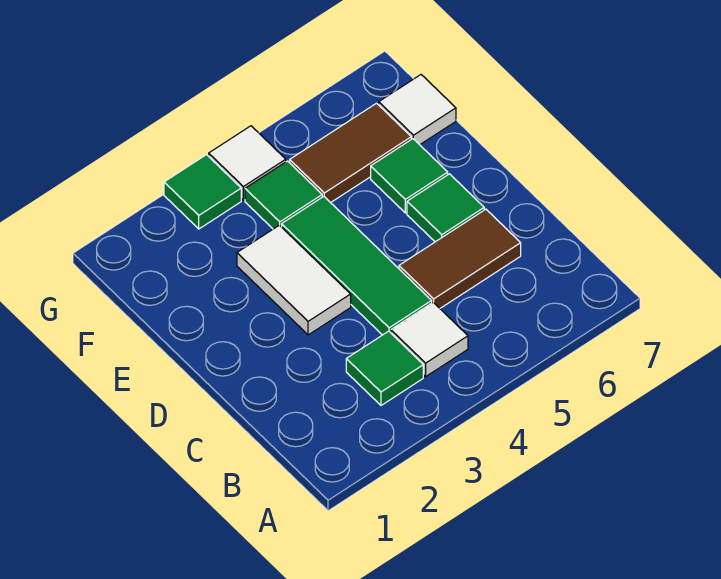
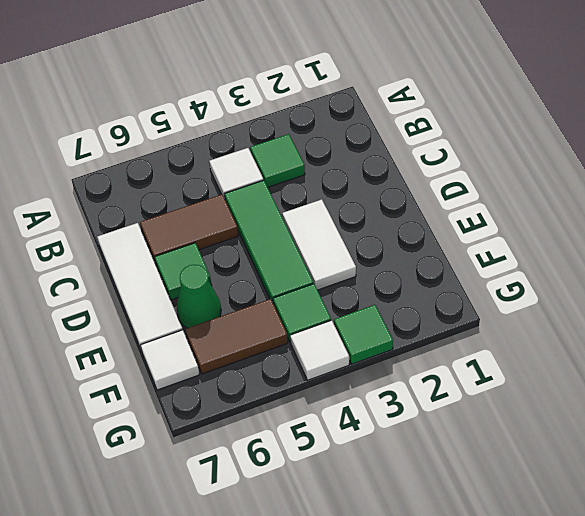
none -> white 1x3 tile [97,223,182,351]
green 1x1 tile [371,139,448,213] -> green 1x1 cone [177,265,221,328]

